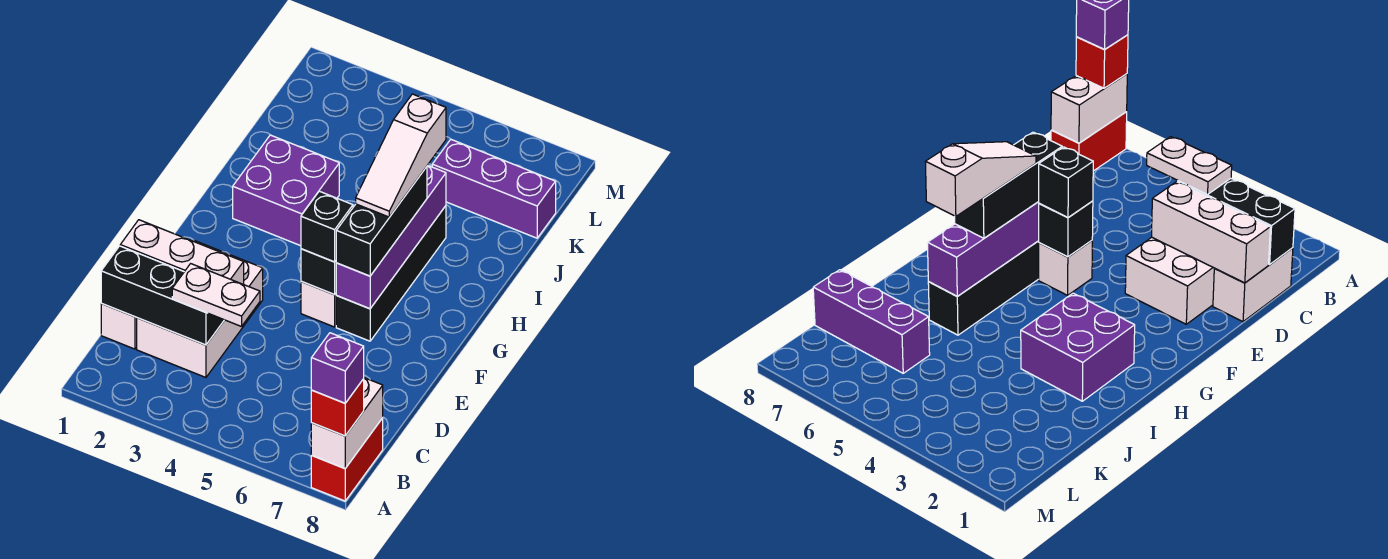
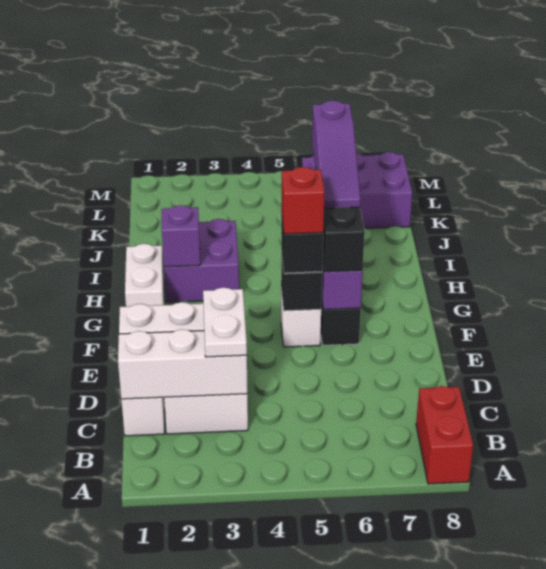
white 1x2 brick [311,378,383,468] -> white 1x2 brick moved to [125,244,164,307]
red 1x1 brick [311,379,364,436] -> red 1x1 brick moved to [281,167,325,234]
purple 1x1 brick [311,333,364,403] -> purple 1x1 brick moved to [162,205,200,267]
black 1x3 brick [101,246,224,345] -> white 1x3 brick [118,329,248,399]
white 1x2 plate [172,264,260,327] -> white 1x2 plate turned to [203,288,247,357]
white 1x3 slope [356,94,446,217] -> purple 1x3 slope [312,101,361,208]
purple 1x3 brick [432,140,556,238] -> purple 2x3 brick [302,152,412,228]

